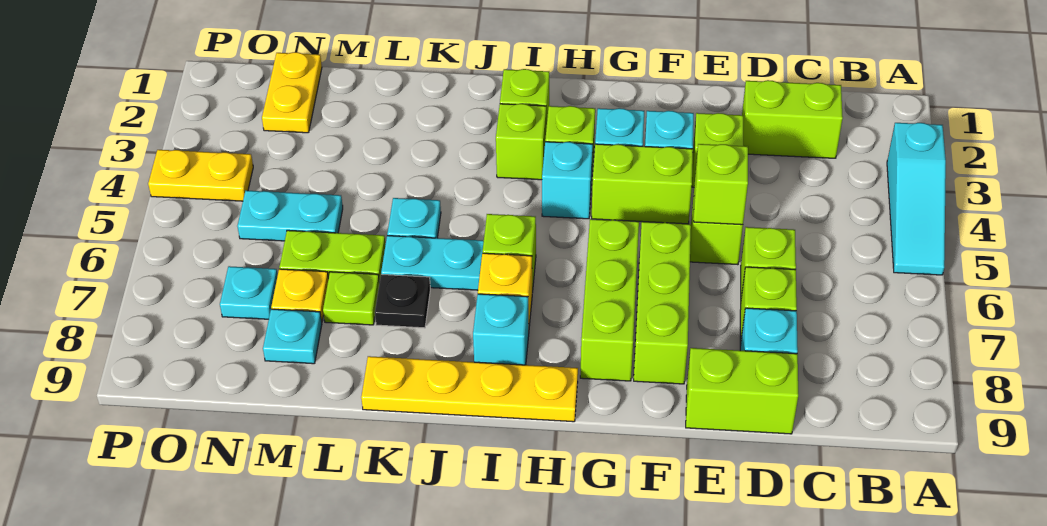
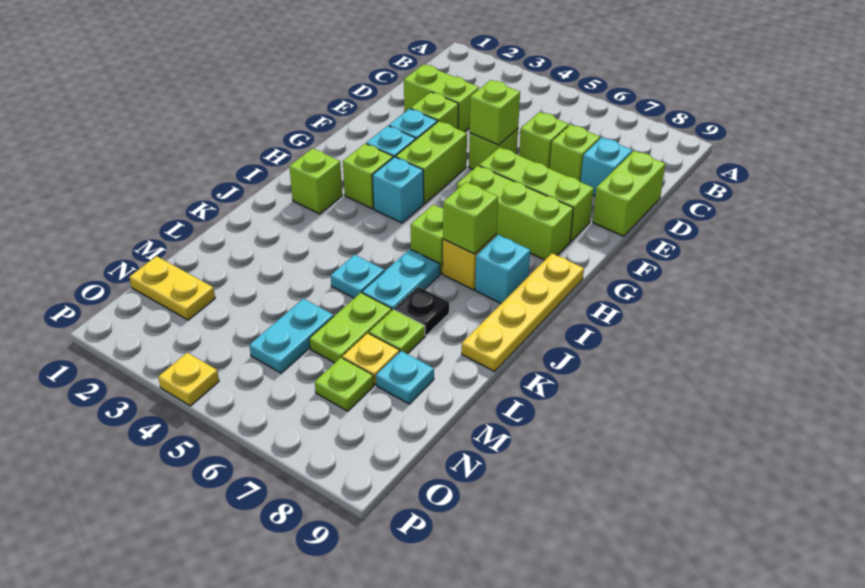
cyan 1x3 slope [887,123,946,275] -> none
lime 1x2 brick [742,80,843,158] -> lime 1x2 brick turned to [404,64,479,132]
lime 1x1 brick [496,104,546,180] -> lime 1x1 brick moved to [443,182,498,254]
cyan 1x1 plate [220,266,278,319] -> lime 1x1 plate [315,358,374,411]
yellow 1x2 plate [148,150,253,201] -> yellow 1x1 plate [158,353,219,406]

